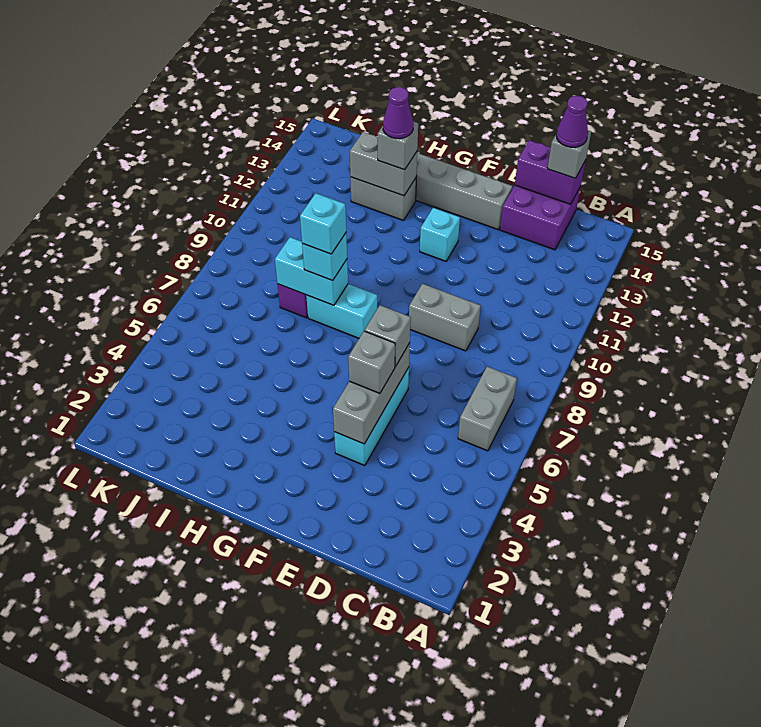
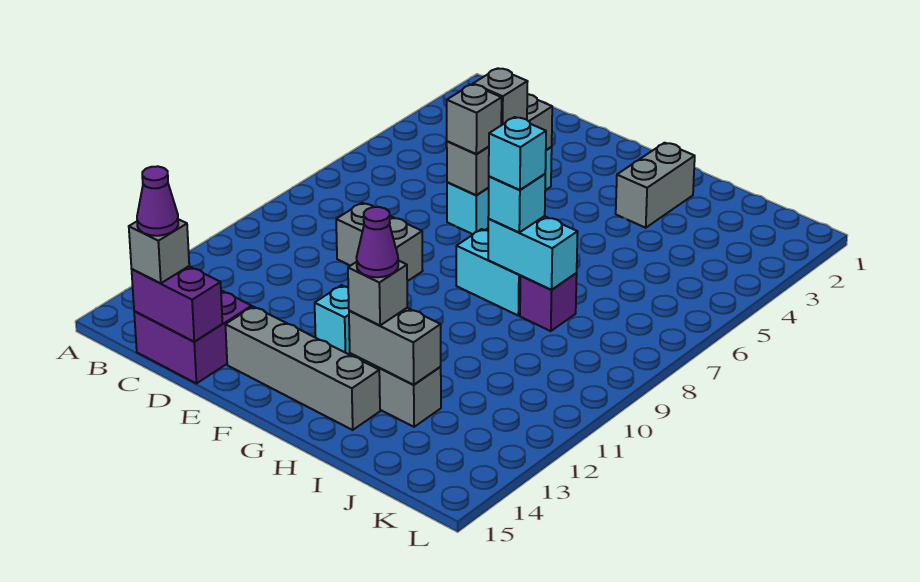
grey 1x2 brick [458,367,517,451] -> grey 1x2 brick moved to [616,143,695,228]

